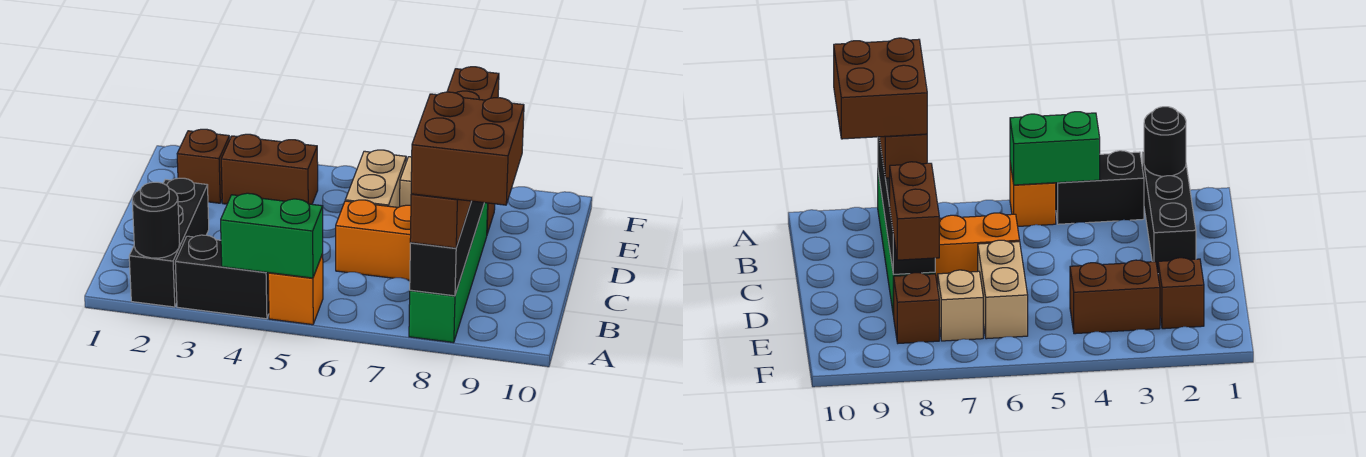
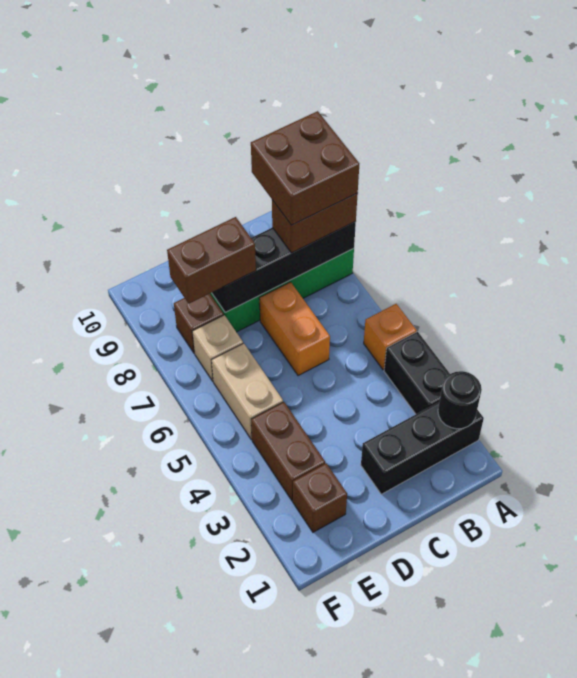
green 1x2 brick [221,193,323,278] -> none
tan 1x2 brick [345,150,406,207] -> tan 1x2 brick turned to [212,343,283,440]

